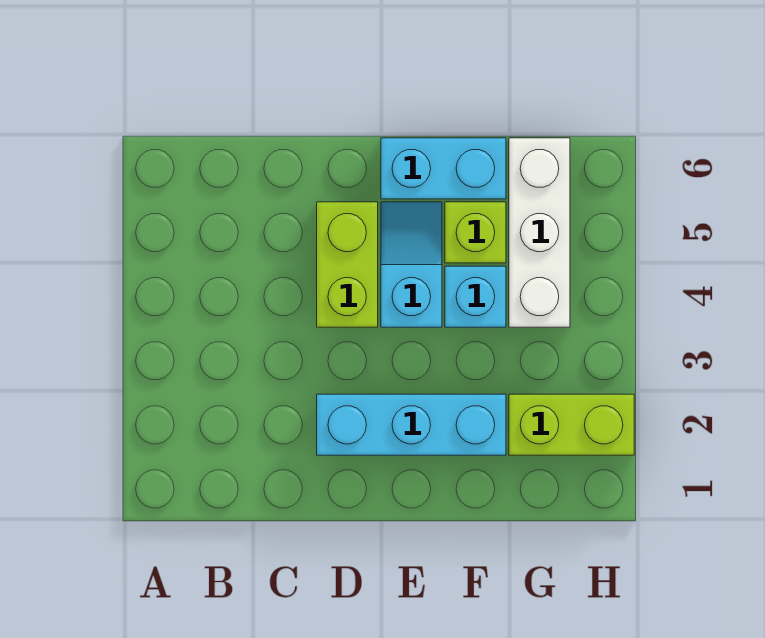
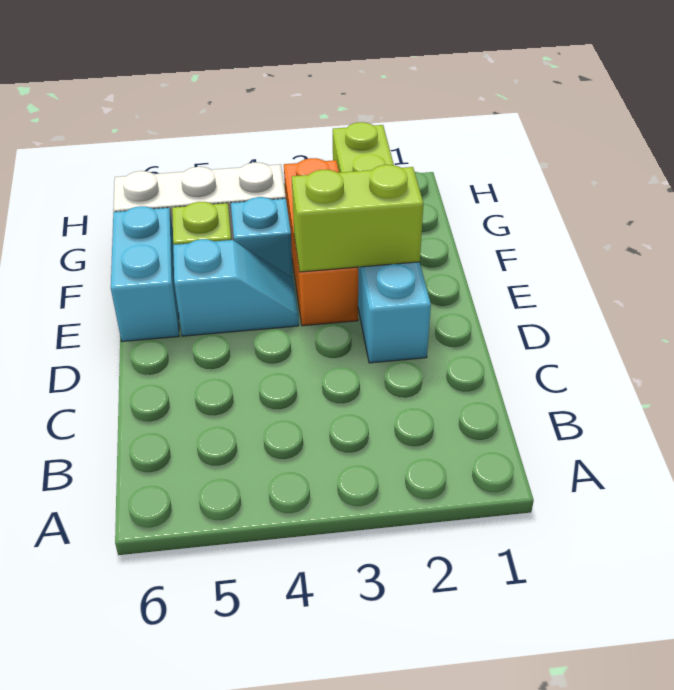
lime 1x2 brick [317,202,378,327] -> lime 1x2 brick moved to [292,165,424,272]
none -> orange 1x3 brick [284,158,358,326]
cyan 1x2 slope [381,202,442,327] -> cyan 1x2 slope turned to [173,239,299,336]

